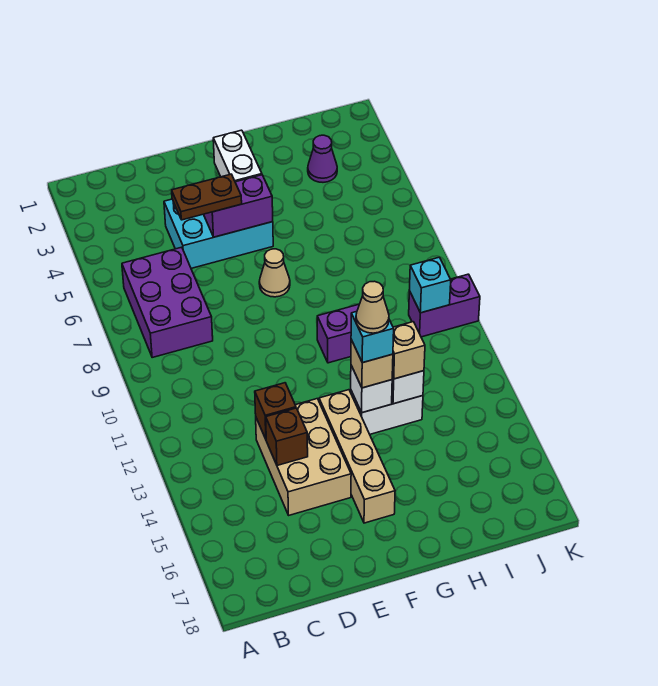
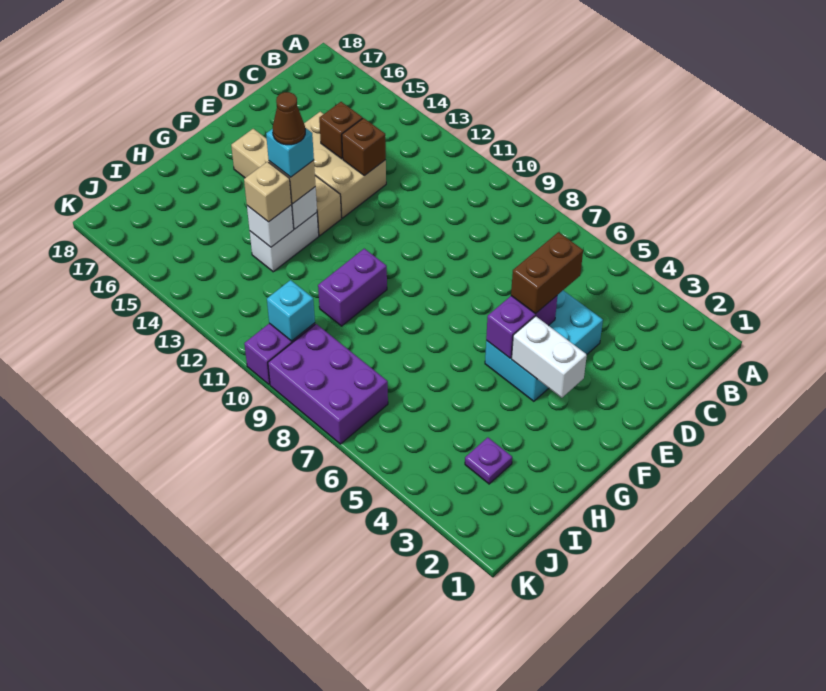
purple 2x3 brick [122,247,213,357] -> purple 2x3 brick moved to [268,324,388,444]
brown 1x2 plate [172,174,242,220] -> brown 1x2 brick [511,232,583,314]
tan 1x1 cone [259,249,290,297] -> none
tan 1x1 cone [356,281,389,333] -> brown 1x1 cone [273,92,305,145]
purple 1x1 cone [308,135,337,182] -> purple 1x1 plate [465,438,512,484]

